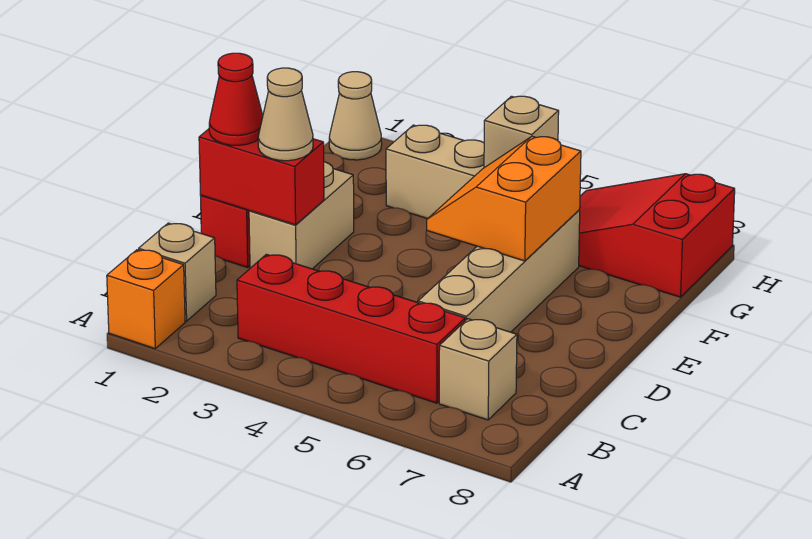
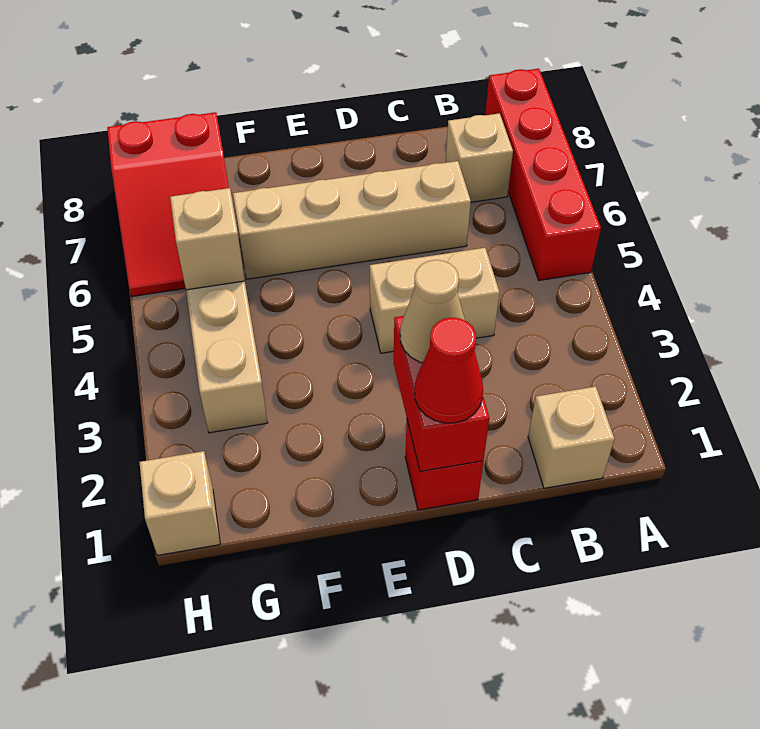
orange 1x1 brick [107,250,185,349] -> none
red 1x4 brick [237,254,465,403] -> red 1x4 brick moved to [485,69,601,280]
tan 1x2 brick [249,162,354,269] -> tan 1x2 brick moved to [370,248,500,353]
orange 2x2 slope [427,136,581,261] -> none
tan 1x1 cone [329,72,382,160] -> tan 1x1 brick [139,451,220,555]

